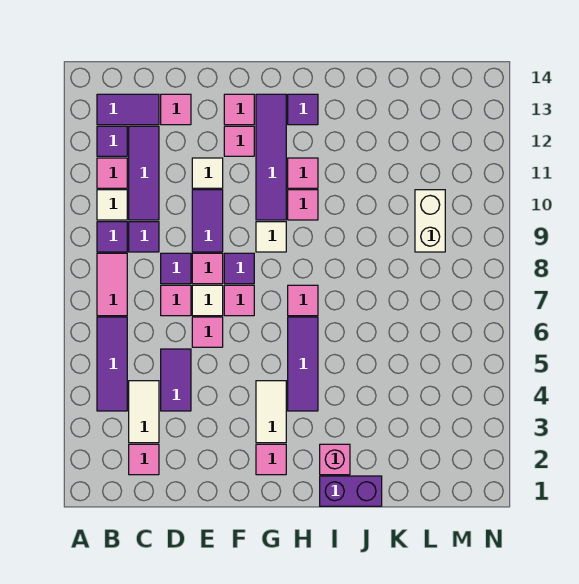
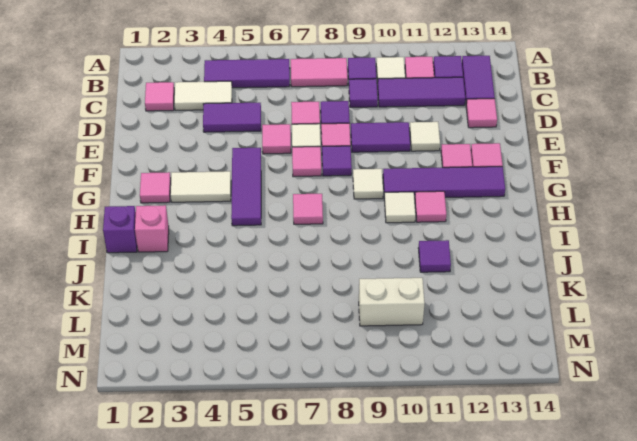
purple 1x3 tile [288,317,318,411] -> purple 1x3 tile turned to [231,148,261,226]
pink 1x1 tile [288,190,318,220] -> white 1x1 tile [384,192,416,223]
purple 1x1 tile [288,94,318,125] -> purple 1x1 tile moved to [418,240,451,272]
purple 1x2 brick [320,476,382,506] -> purple 1x1 brick [103,206,137,253]

